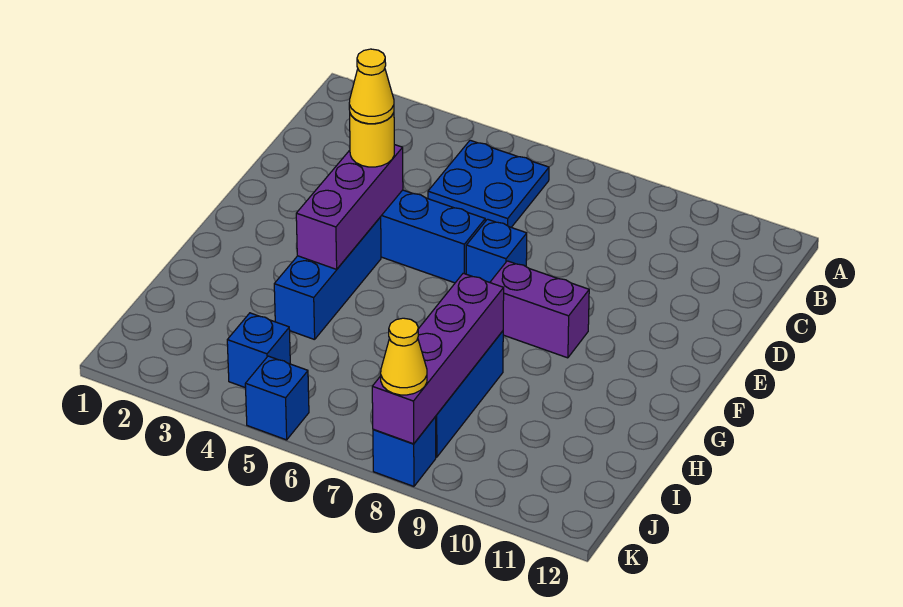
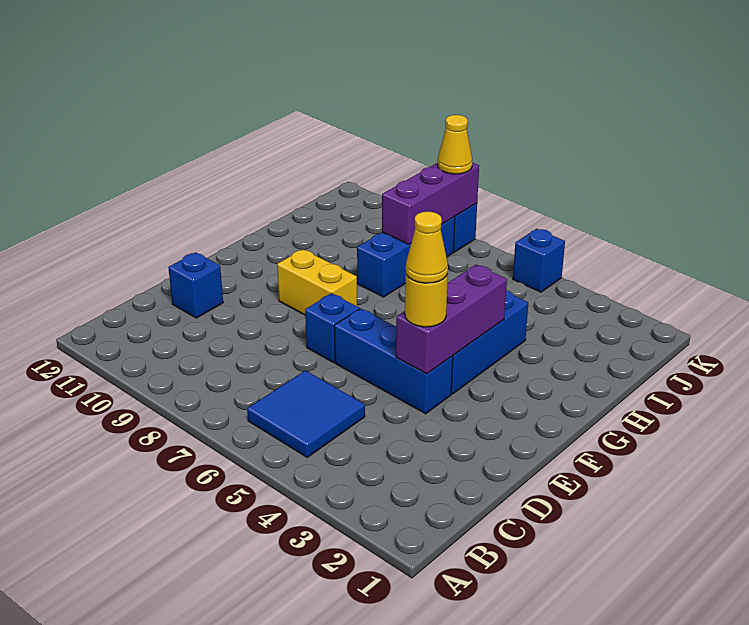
blue 2x2 plate [428,140,549,227] -> blue 2x2 tile [247,371,365,457]
purple 1x2 brick [490,261,589,358] -> yellow 1x2 brick [277,249,357,315]
purple 1x4 brick [372,273,504,444] -> purple 1x3 brick [382,163,479,244]
blue 1x1 brick [227,313,290,388] -> blue 1x1 brick moved to [168,252,223,318]

